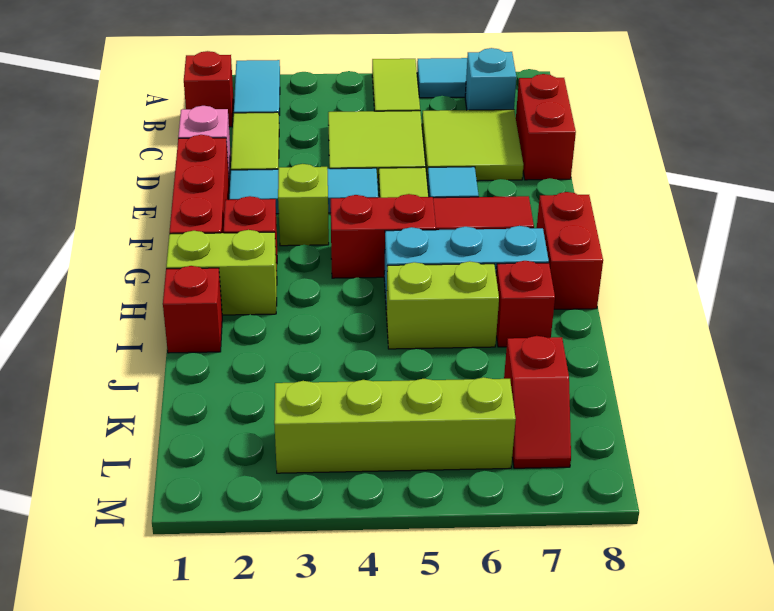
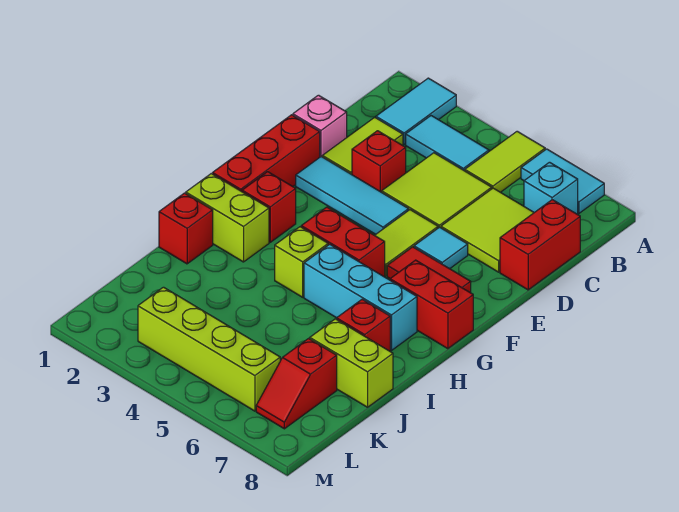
red 1x1 brick [184,51,234,127] -> red 1x1 brick moved to [352,131,406,192]
none -> cyan 1x2 tile [406,116,489,171]
lime 1x1 brick [278,164,329,246] -> lime 1x1 brick moved to [275,227,328,297]
red 1x2 brick [537,192,603,309] -> red 1x2 brick turned to [390,260,473,349]
lime 1x2 brick [386,261,499,349] -> lime 1x2 brick moved to [310,319,393,407]

